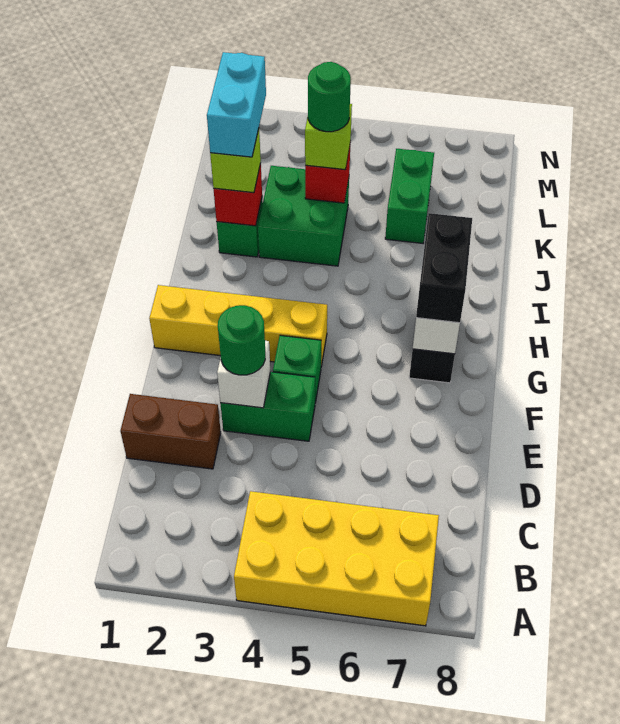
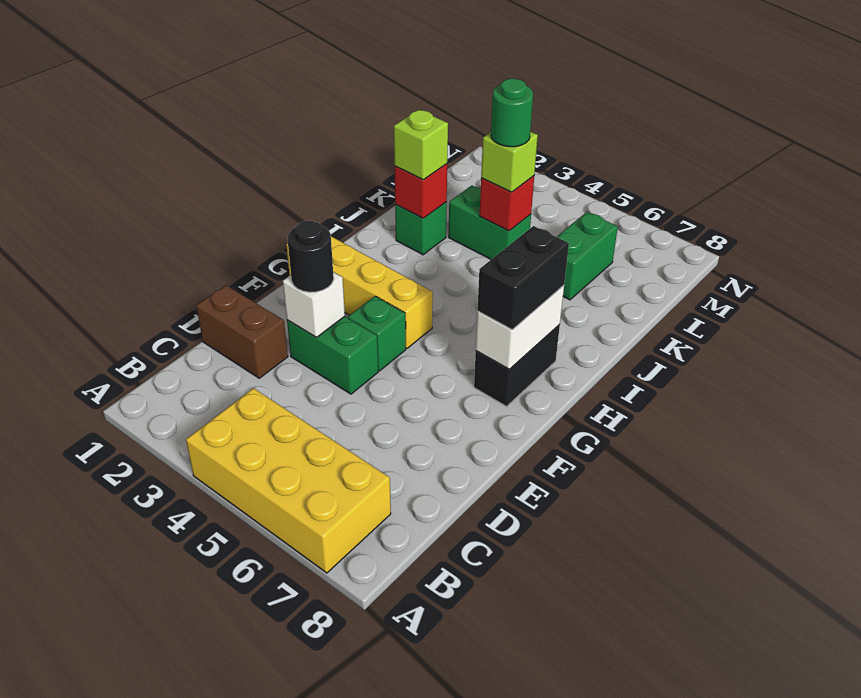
green 1x1 round brick [218,305,265,375] -> black 1x1 round brick [288,221,334,292]
cyan 1x2 brick [207,52,266,157] -> none
green 2x2 brick [258,166,349,266] -> green 1x2 brick [449,185,531,259]

